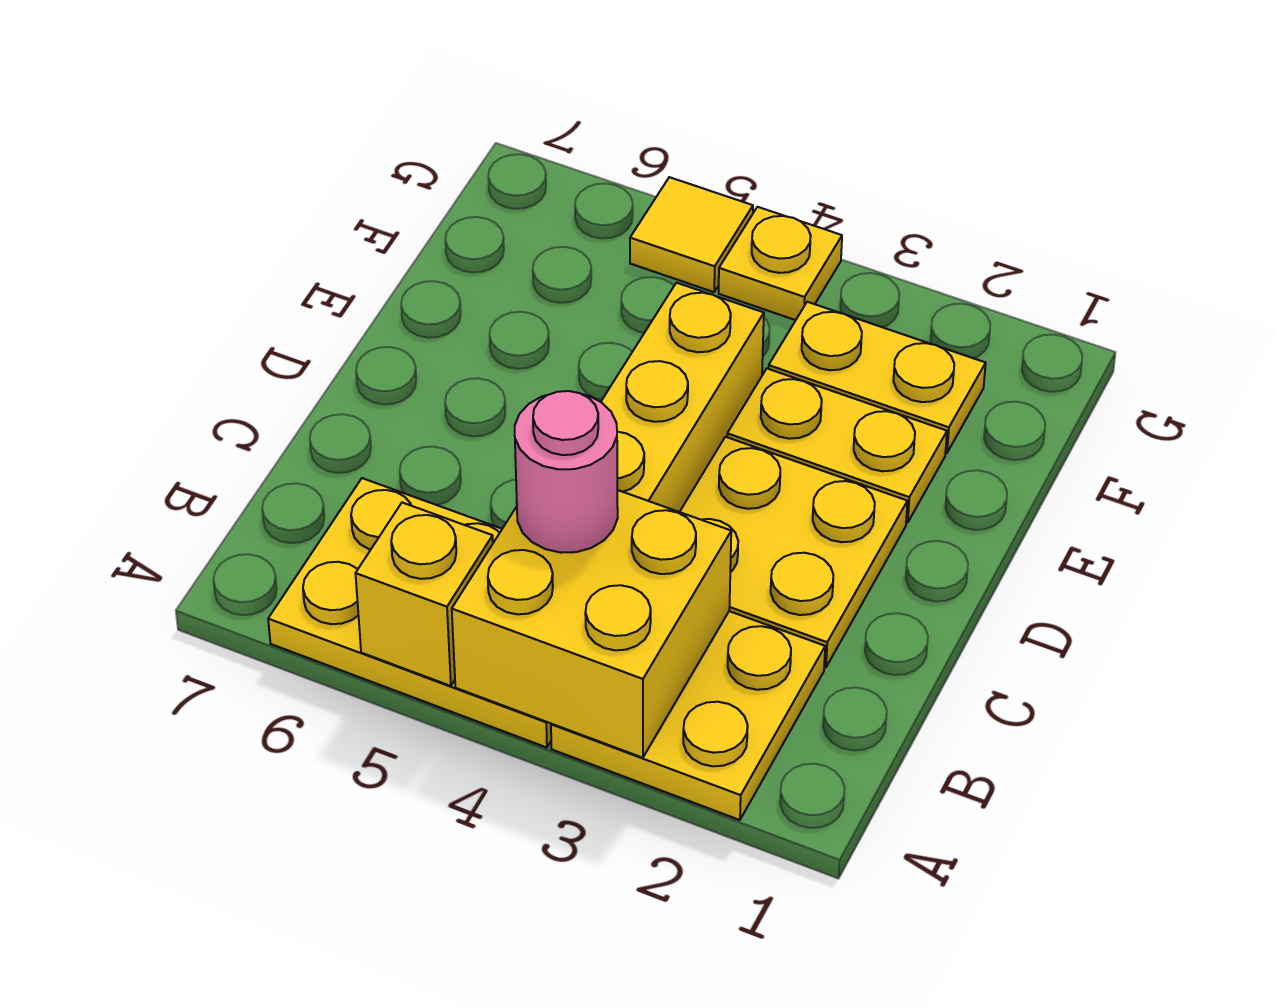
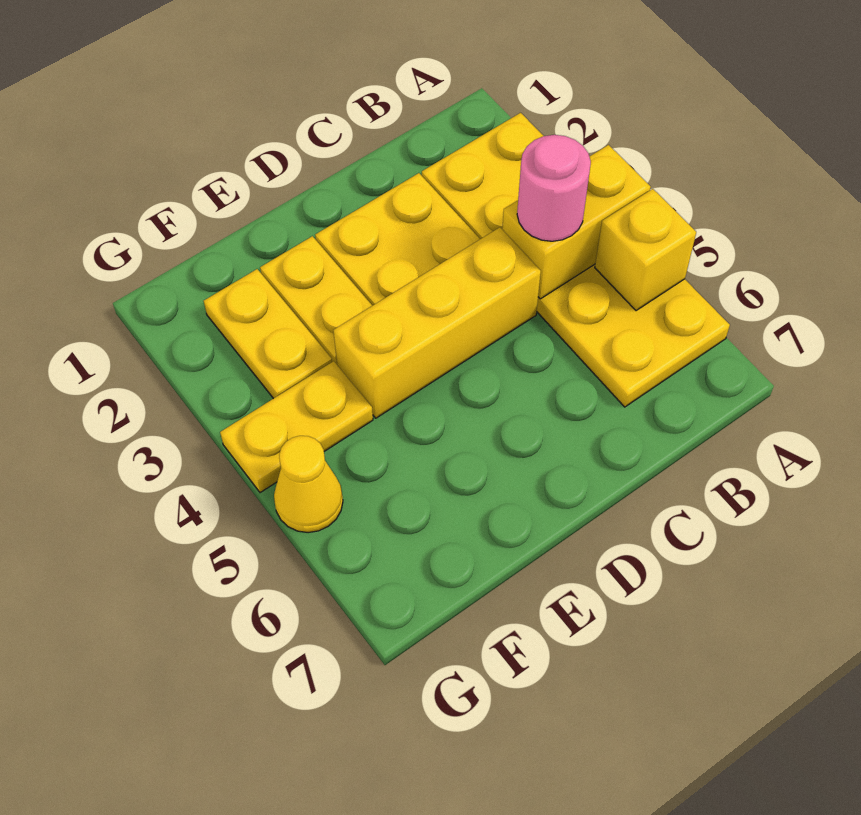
yellow 2x2 brick [452,490,731,758] -> yellow 1x2 brick [502,145,651,299]
yellow 1x1 plate [719,207,842,320] -> yellow 1x2 plate [220,361,373,493]
yellow 1x1 tile [630,177,753,292] -> yellow 1x1 cone [274,436,343,533]

